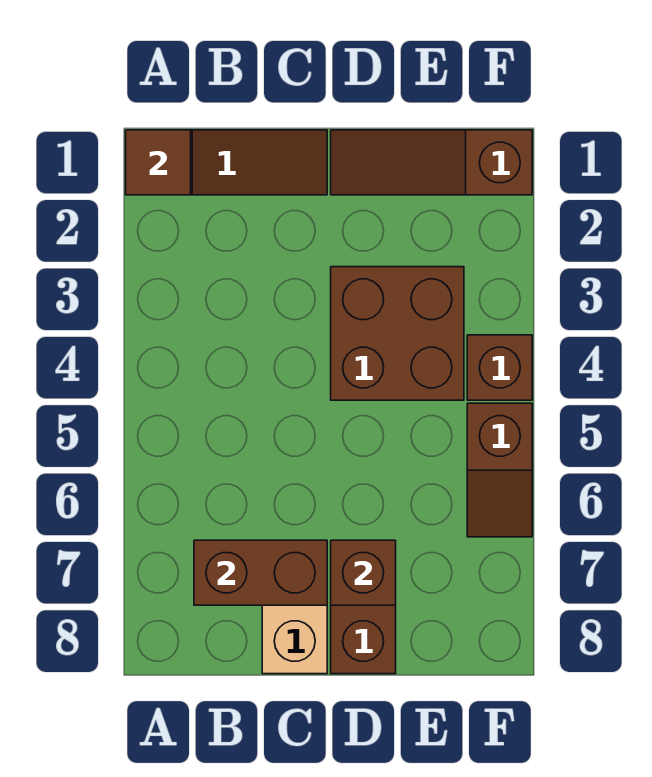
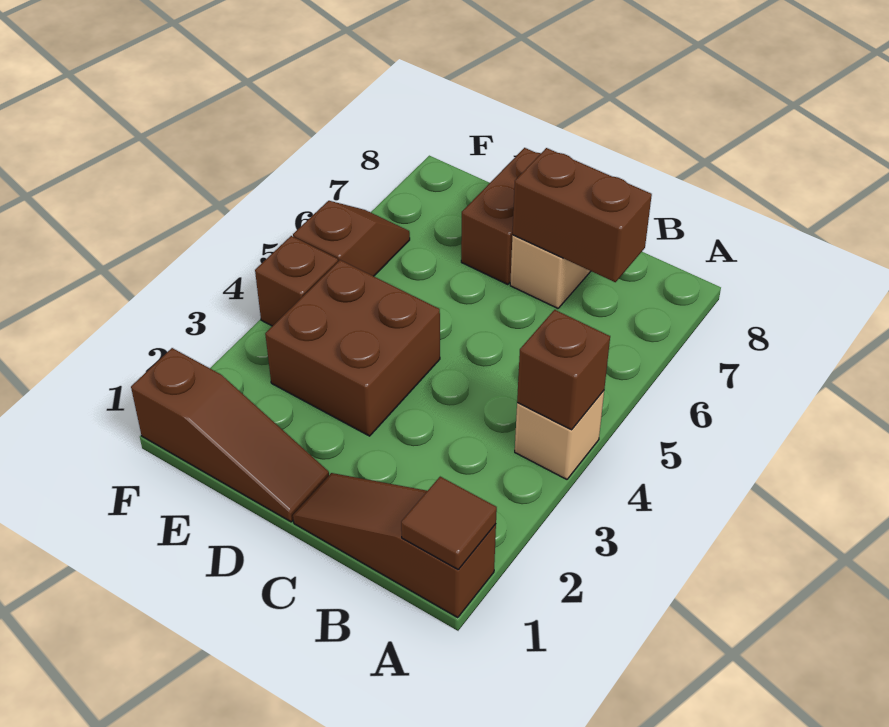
none -> tan 1x1 brick [515,391,604,479]
brown 1x1 brick [331,540,396,605] -> brown 1x1 brick moved to [517,310,610,430]

